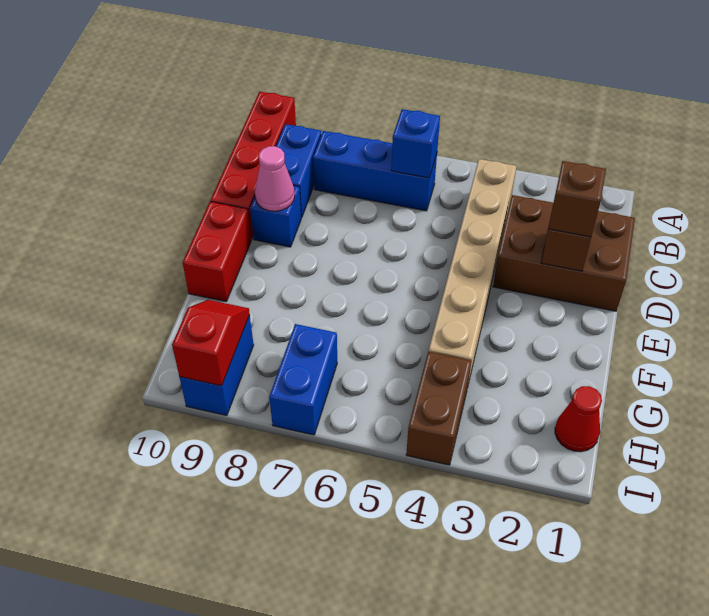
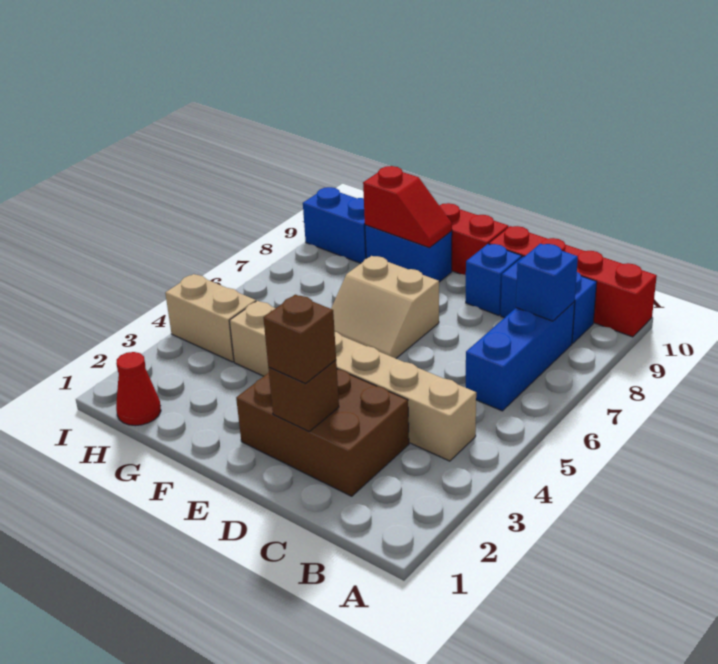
blue 1x1 brick [391,109,440,178] -> blue 1x1 brick moved to [516,244,578,321]
brown 2x3 brick [493,195,635,311] -> brown 2x3 brick turned to [236,369,409,496]
pink 1x1 cone [255,146,295,211] -> none
none -> tan 2x2 slope [331,256,439,358]
brown 1x2 brick [406,352,471,465] -> tan 1x2 brick [165,274,256,362]
blue 1x2 brick [269,324,337,435] -> blue 1x2 brick moved to [365,225,452,282]
red 1x2 slope [172,300,250,386] -> red 1x2 slope moved to [363,166,452,248]

